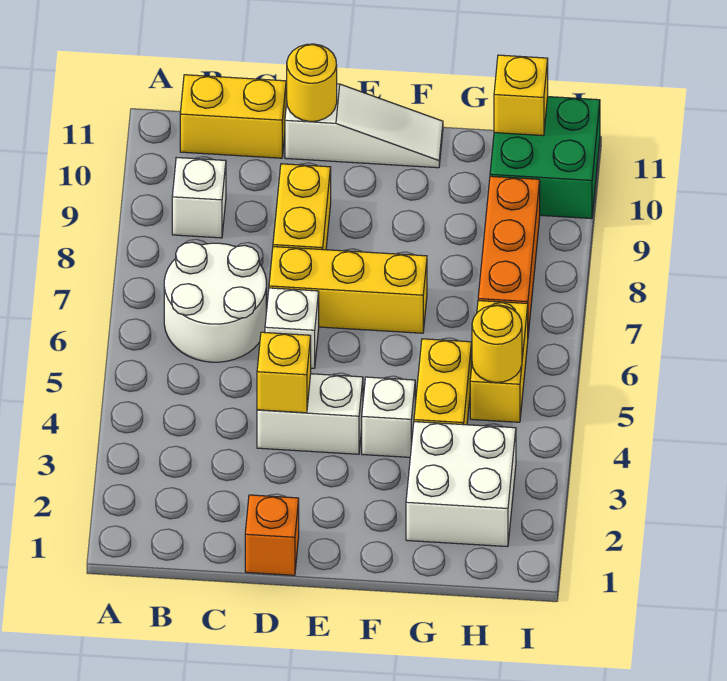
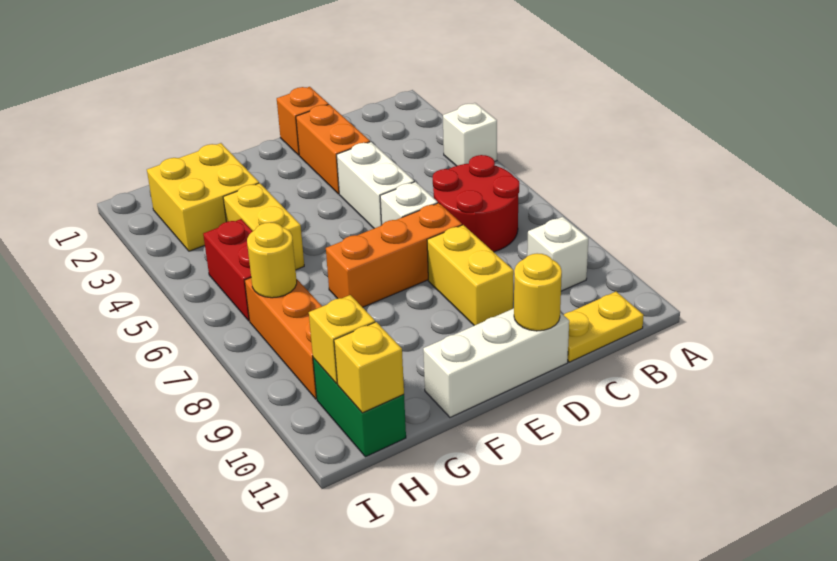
white 2x2 round brick [164,242,266,362] -> red 2x2 round brick [433,155,519,252]
yellow 1x2 brick [180,75,286,158] -> yellow 1x2 plate [564,292,644,362]
none -> orange 1x2 brick [296,104,370,194]
white 1x2 brick [257,374,363,454] -> white 1x2 brick turned to [337,142,414,228]
yellow 1x1 brick [257,332,311,413] -> yellow 1x1 brick moved to [309,295,375,384]
yellow 1x3 brick [269,247,427,333] -> orange 1x3 brick [326,203,462,307]
white 1x3 slope [285,84,443,168] -> white 1x3 brick [423,308,569,417]
white 1x1 brick [362,377,415,457] -> white 1x1 brick moved to [443,103,497,166]
white 2x2 brick [406,422,516,547] -> yellow 2x2 brick [147,143,259,251]
yellow 1x2 brick [470,301,528,422] -> red 1x2 brick [203,219,253,321]
yellow 1x1 round brick [472,305,522,382] -> yellow 1x1 round brick moved to [247,222,297,298]
green 2x2 brick [490,97,600,219] -> green 1x2 brick [313,358,406,457]

